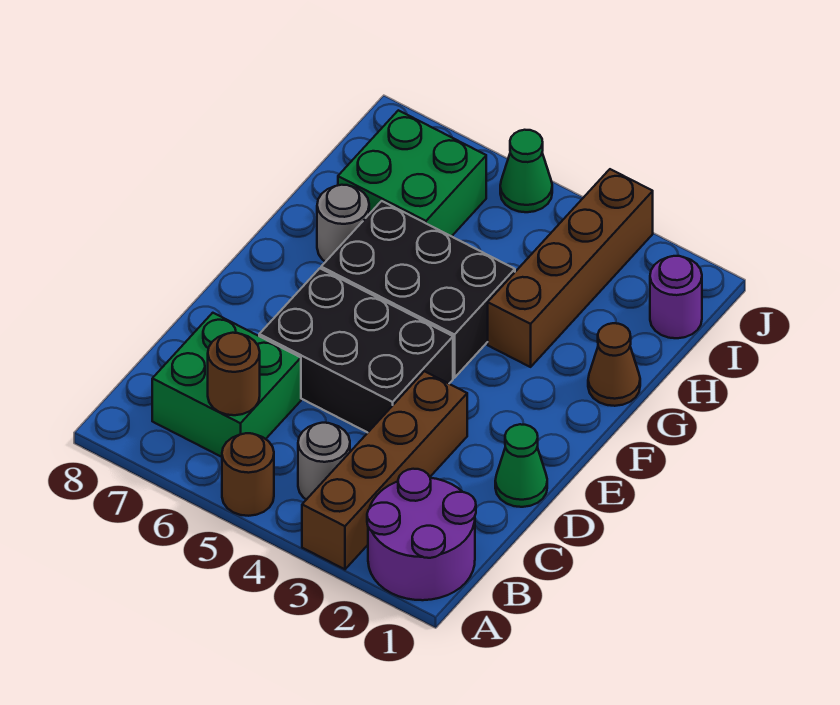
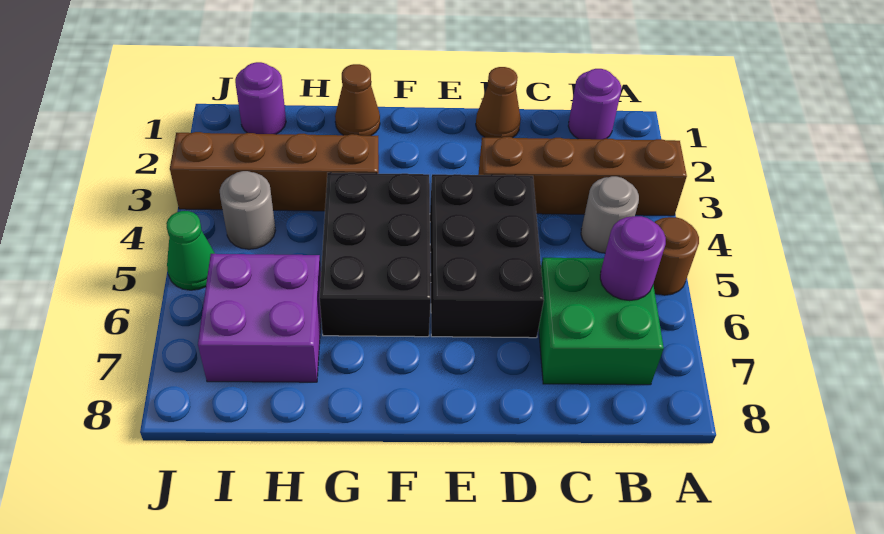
purple 2x2 round brick [367,469,476,600] -> purple 1x1 round brick [568,69,621,139]
brown 1x1 round brick [208,333,260,415] -> purple 1x1 round brick [600,216,666,301]
green 1x1 cone [495,424,547,507] -> brown 1x1 cone [476,67,521,138]
grey 1x1 round brick [317,185,369,262] -> grey 1x1 round brick moved to [220,171,275,249]
green 2x2 brick [338,110,486,236] -> purple 2x2 brick [198,254,321,382]

